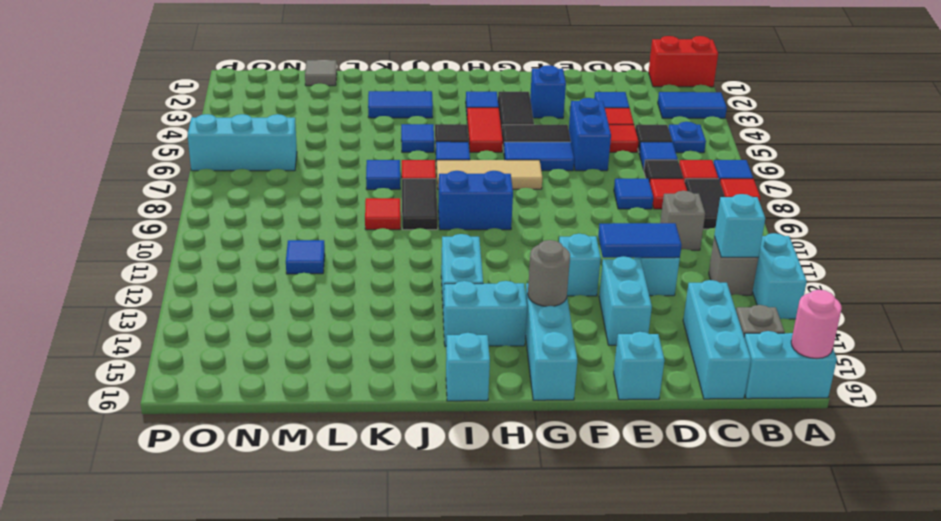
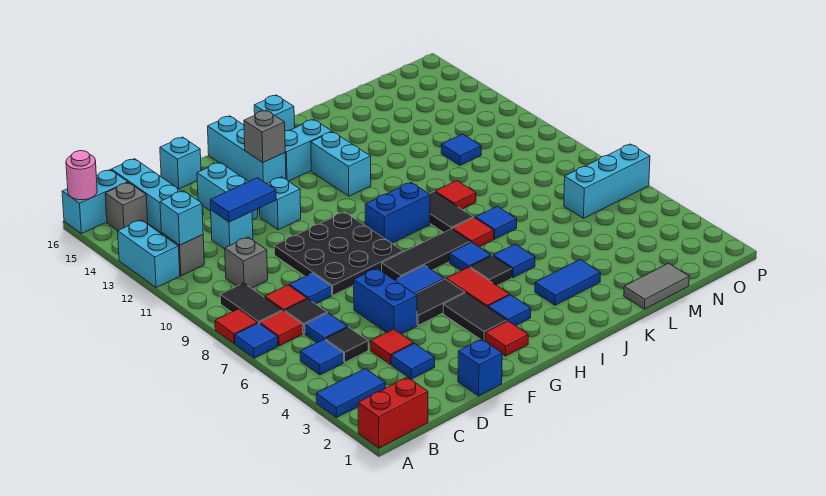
blue 1x1 plate [668,122,706,153] -> blue 1x1 tile [300,340,344,375]
red 1x1 tile [609,125,638,152] -> red 1x1 tile moved to [485,321,528,356]
none -> black 3x3 plate [274,212,403,295]
blue 1x1 brick [530,65,566,118] -> blue 1x1 brick moved to [458,339,502,396]
tan 1x3 tile [437,160,542,189] -> black 1x3 tile [382,229,471,280]
grey 1x1 round brick [528,240,570,306] -> grey 1x1 brick [244,110,285,162]
grey 1x1 tile [305,60,337,86] -> grey 1x2 tile [624,263,689,309]

